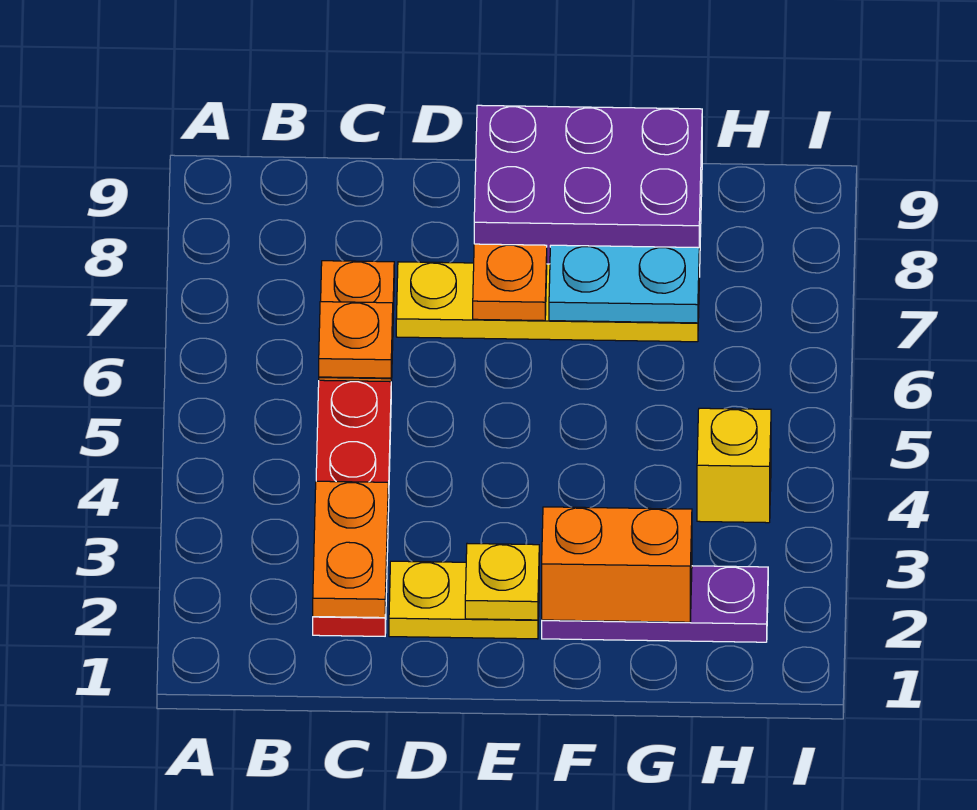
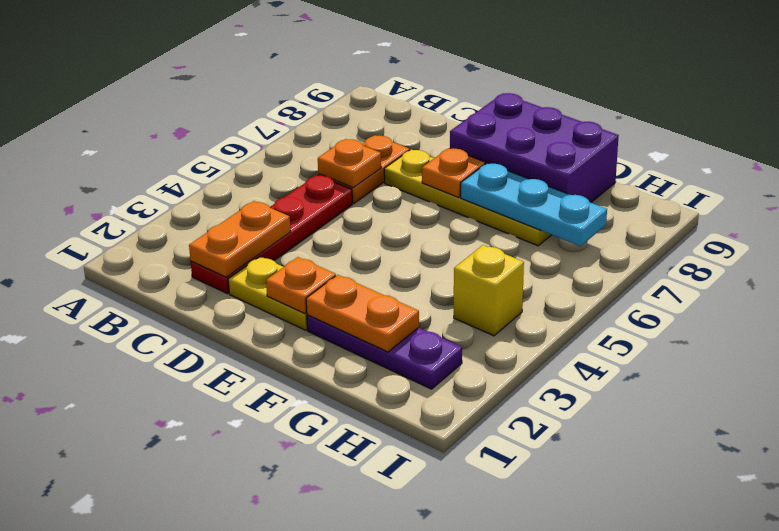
yellow 1x1 plate [465,544,539,620] -> orange 1x1 plate [266,257,336,314]
orange 1x2 brick [542,507,692,622] -> orange 1x2 plate [306,275,419,352]
cyan 1x2 plate [549,245,699,323] -> cyan 1x3 plate [461,163,607,246]

